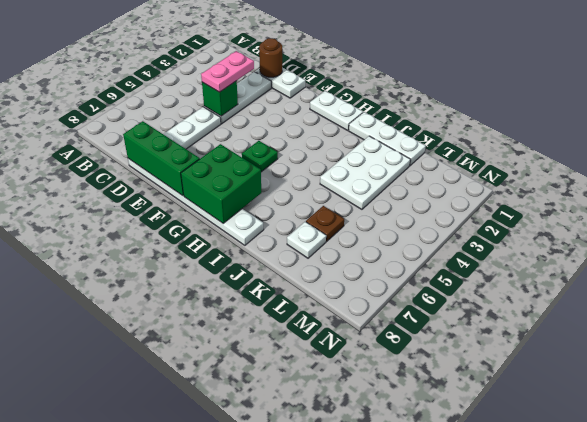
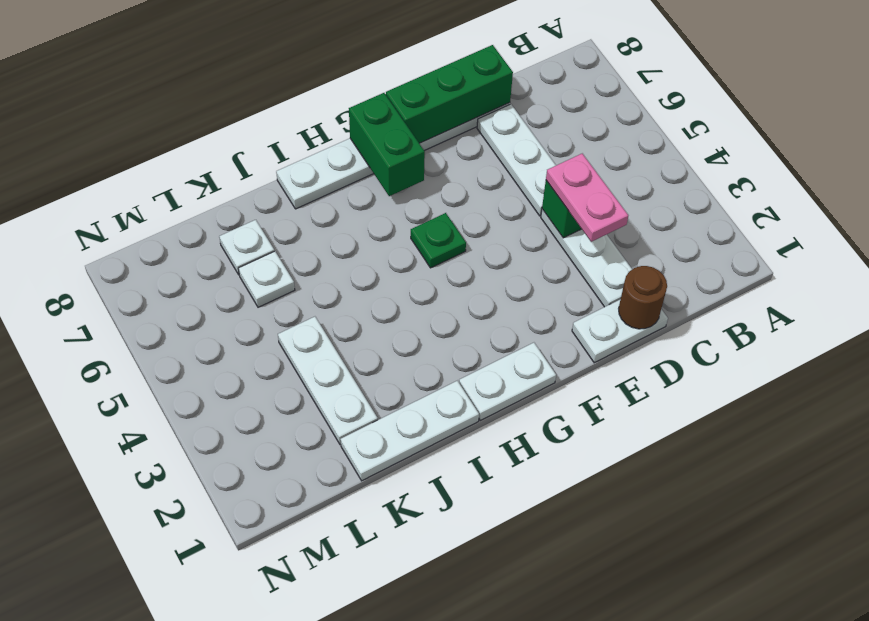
green 2x2 brick [181,144,261,224] -> green 1x2 brick [349,93,425,196]
white 2x3 plate [320,136,411,209] -> white 1x3 plate [278,317,378,444]
brown 1x1 plate [306,206,344,241] -> white 1x1 plate [238,251,295,307]

